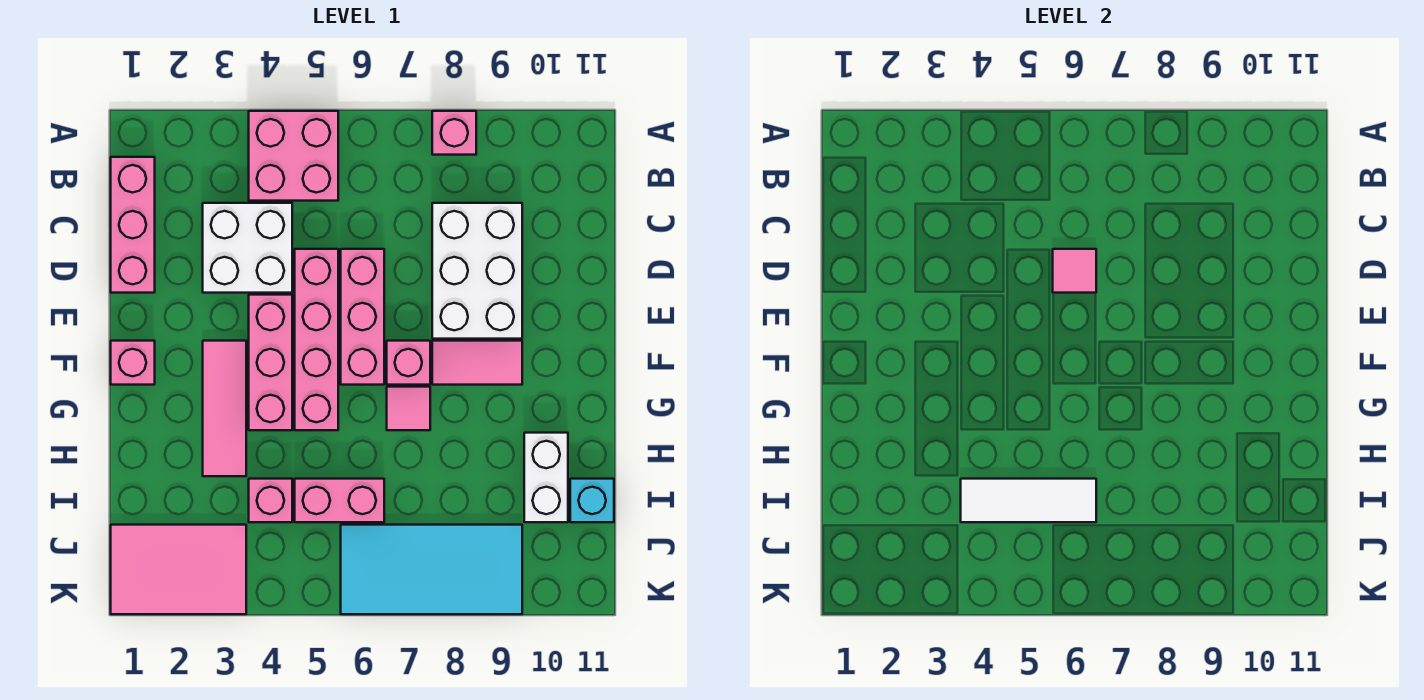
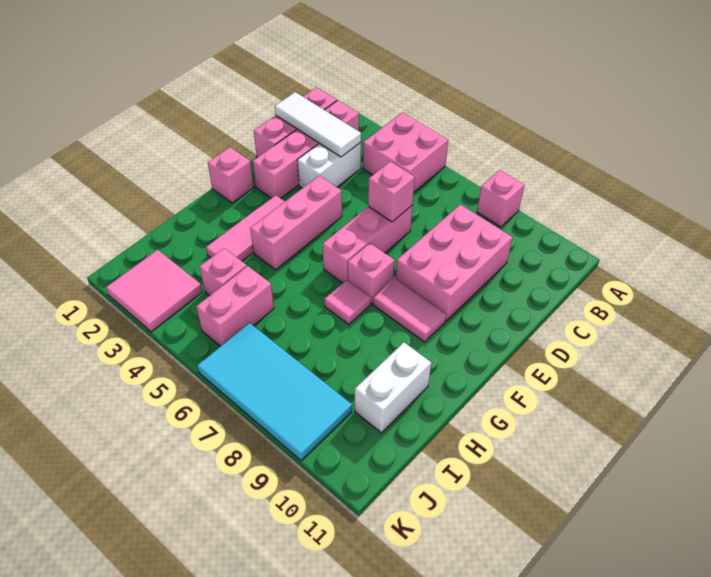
white 2x2 brick [203,203,292,293] -> white 1x2 brick [297,142,361,188]
white 2x3 brick [432,203,522,339] -> pink 2x3 brick [396,204,513,321]
pink 1x4 brick [295,249,338,430] -> pink 1x4 brick moved to [253,100,359,198]
pink 1x1 tile [1053,249,1096,293] -> pink 1x1 brick [368,162,415,222]
white 1x3 tile [961,479,1096,522] -> white 1x3 tile moved to [275,92,361,157]
pink 1x2 brick [295,479,384,522] -> pink 1x2 brick turned to [196,266,274,346]
cyan 1x1 brick [570,479,614,522] -> none
pink 2x3 tile [111,525,246,614] -> pink 2x2 tile [106,250,202,332]

